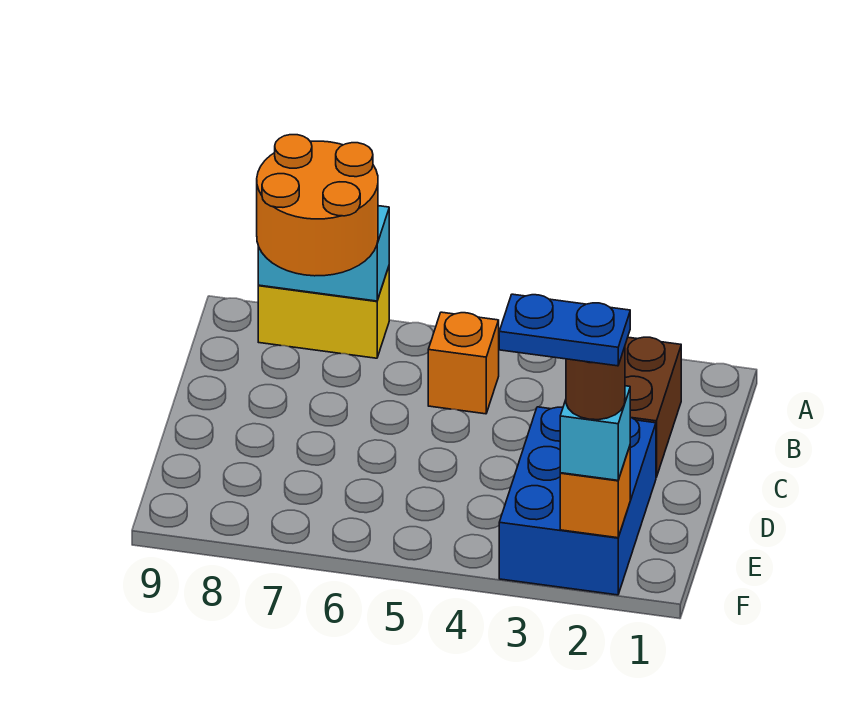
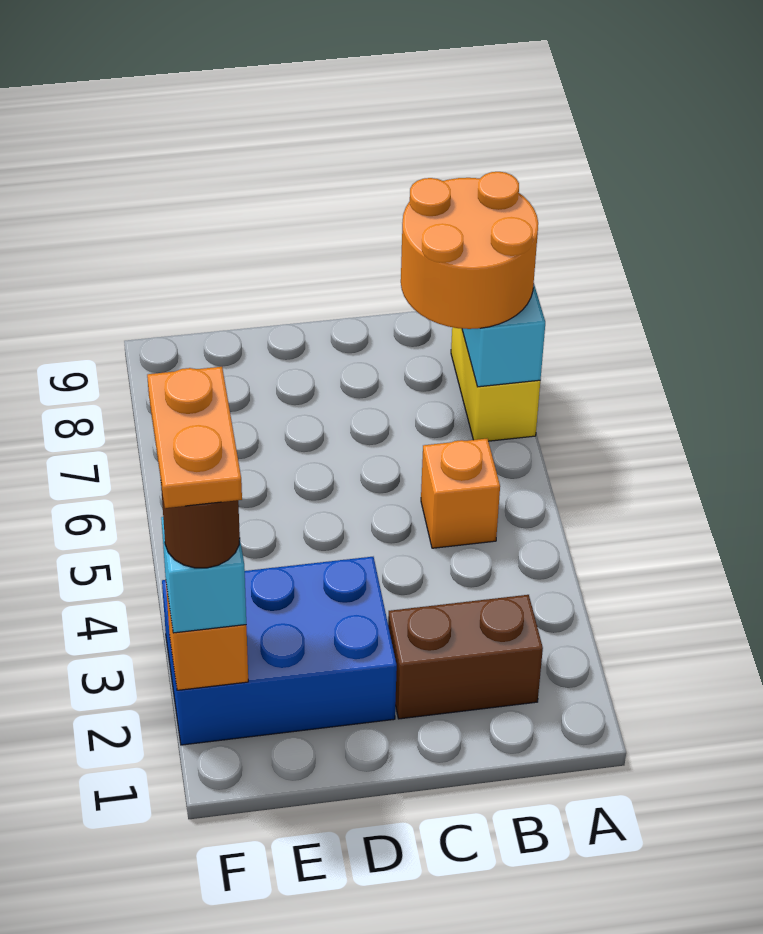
blue 1x2 plate [499,294,630,366] -> orange 1x2 plate [147,367,242,508]

